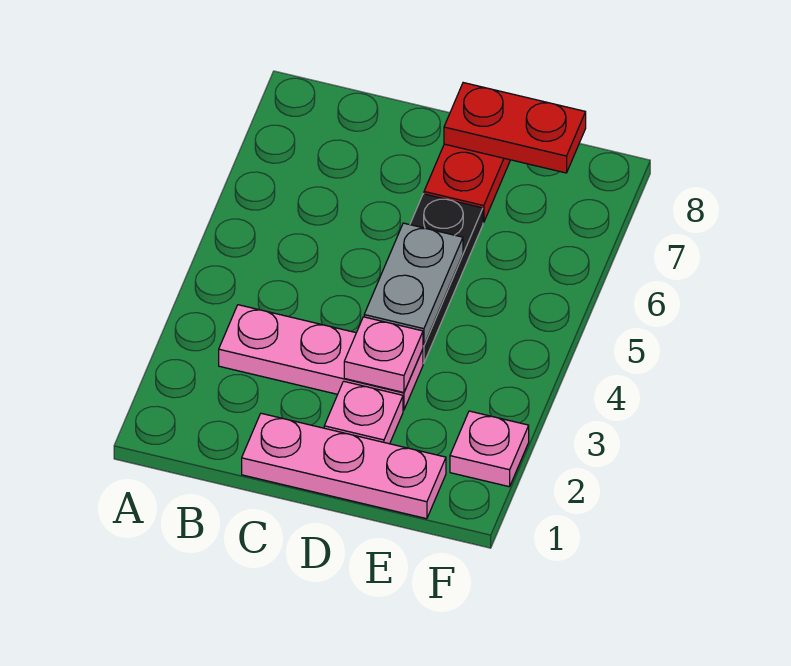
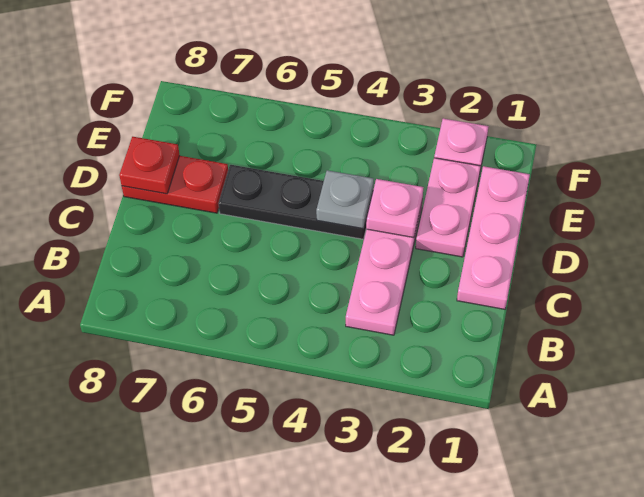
pink 1x1 plate [324,381,403,444] -> pink 1x2 plate [416,158,481,257]
grey 1x2 plate [364,223,463,346] -> grey 1x1 plate [316,170,374,229]
red 1x2 plate [444,83,586,173] -> red 1x1 plate [119,137,180,194]

